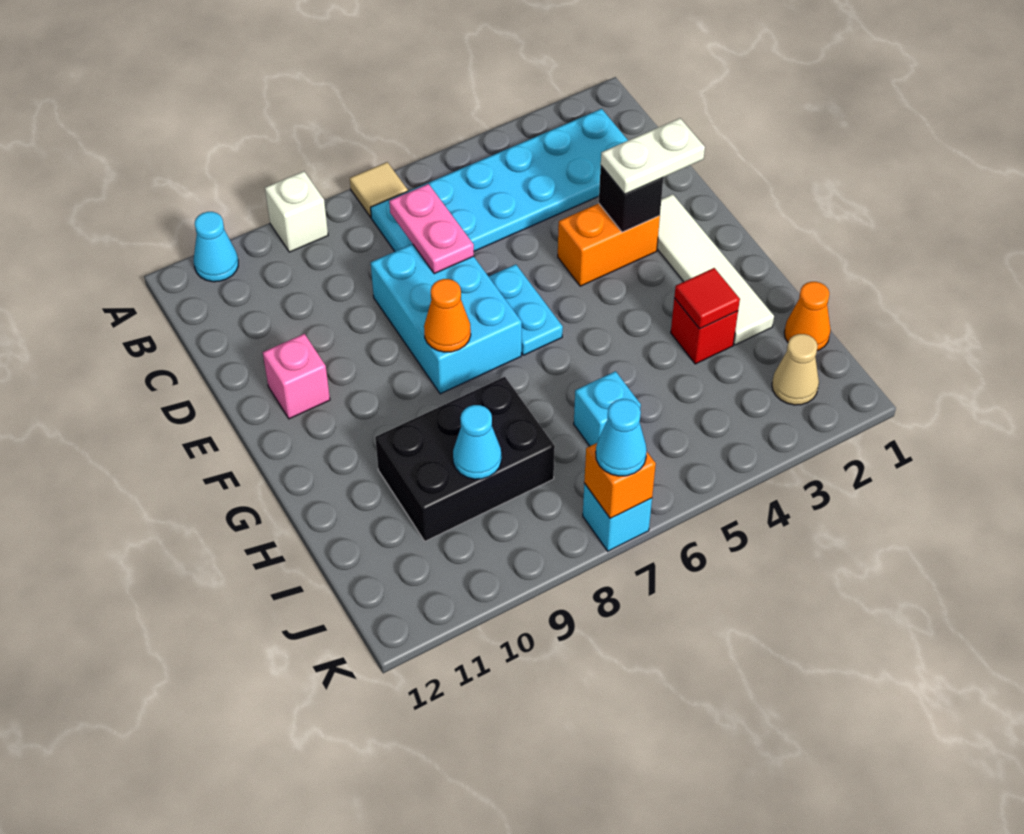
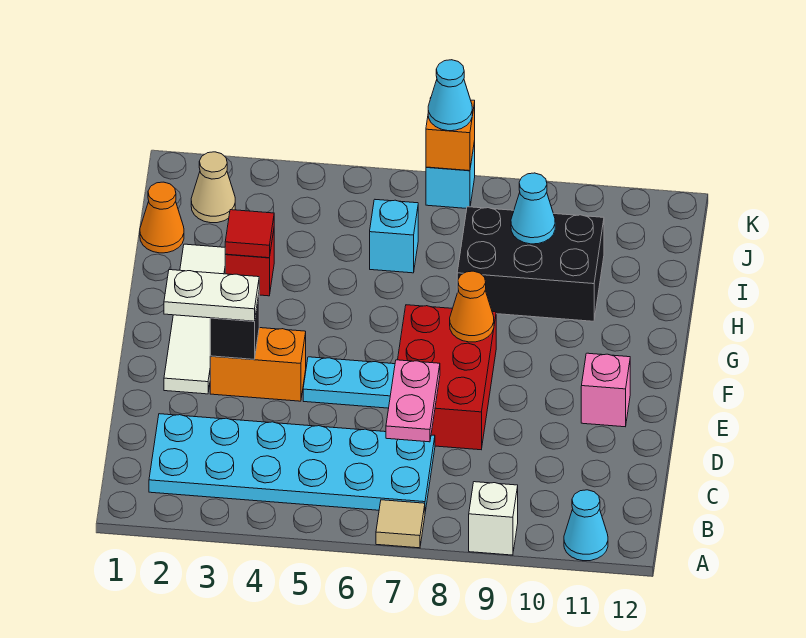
cyan 2x3 brick [371,244,522,394] -> red 2x3 brick [398,305,496,450]
cyan 1x2 plate [489,264,563,355] -> cyan 1x2 plate turned to [303,357,395,408]

